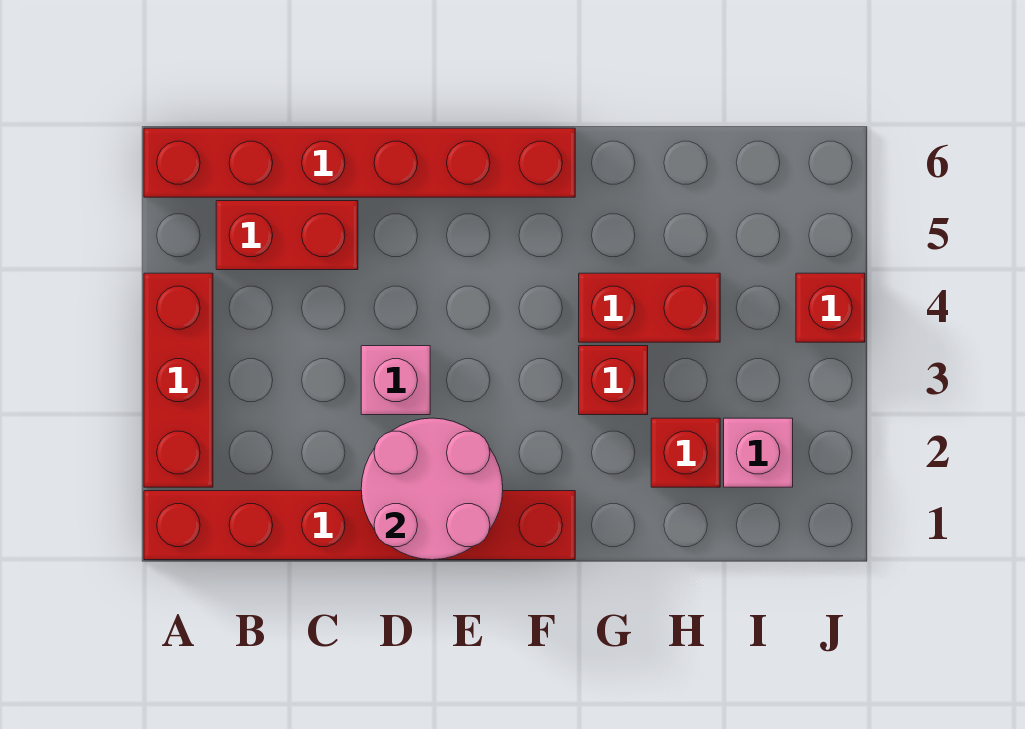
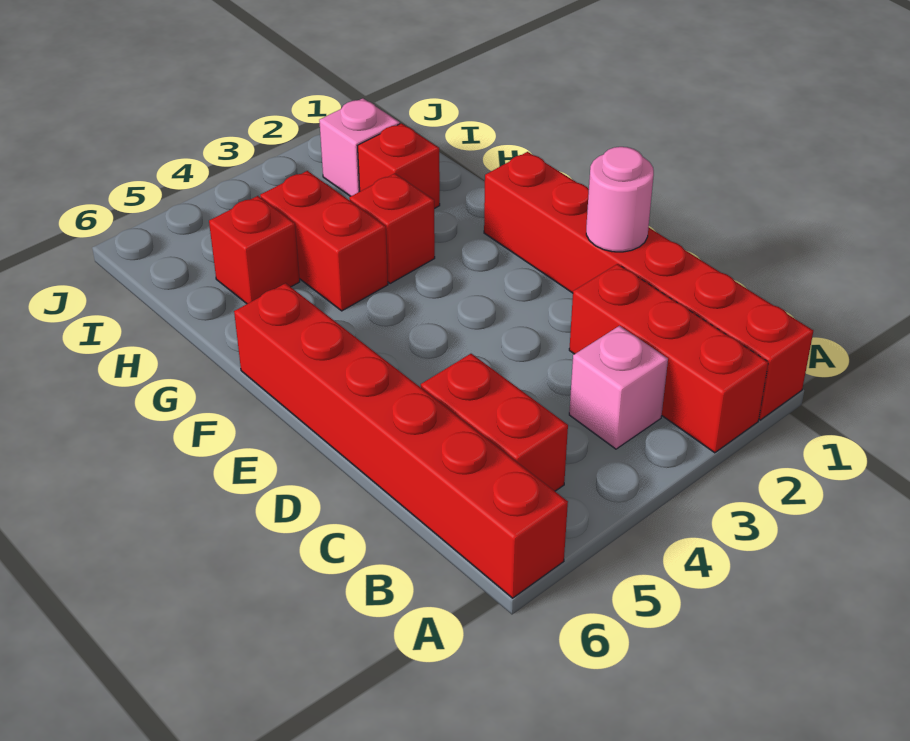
red 1x3 brick [144,273,213,487] -> red 1x3 brick turned to [569,264,768,453]
pink 2x2 round brick [361,418,503,560] -> pink 1x1 round brick [586,147,654,252]
pink 1x1 brick [361,346,430,415] -> pink 1x1 brick moved to [569,326,668,449]
red 1x1 brick [796,273,865,342] -> red 1x1 brick moved to [209,196,300,304]

